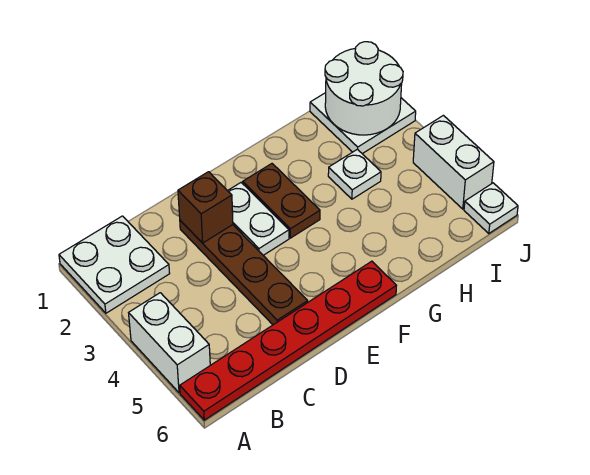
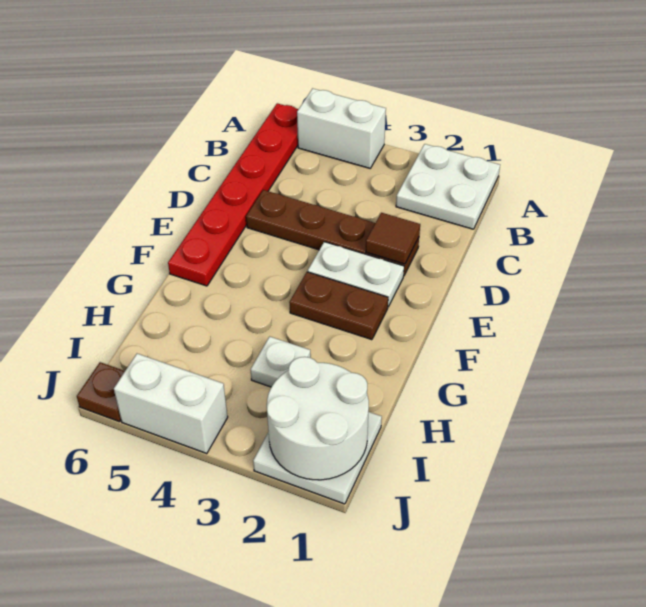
brown 1x1 brick [178,172,233,243] -> brown 1x1 tile [366,213,420,264]
white 1x1 plate [464,183,518,234] -> brown 1x1 plate [77,362,125,422]

